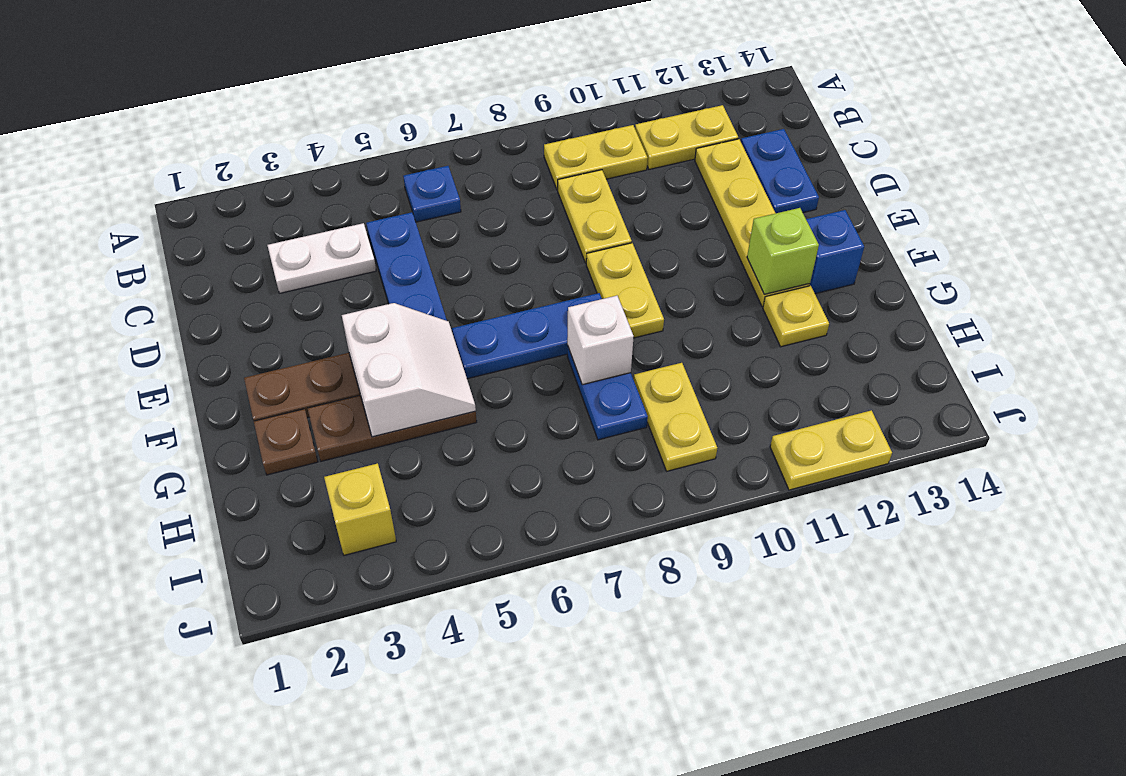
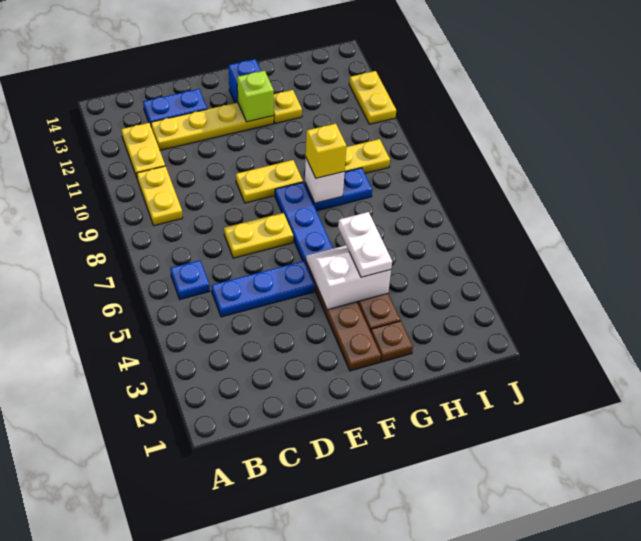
white 1x2 plate [267,223,376,293] -> white 1x2 plate moved to [338,212,392,277]
yellow 1x2 plate [558,170,632,263] -> yellow 1x2 plate moved to [224,213,293,258]
yellow 1x1 brick [324,463,396,555] -> yellow 1x1 brick moved to [306,124,346,178]

